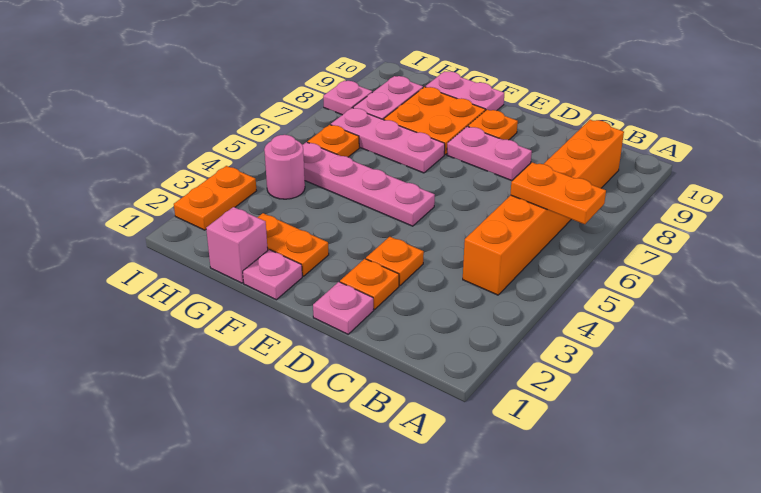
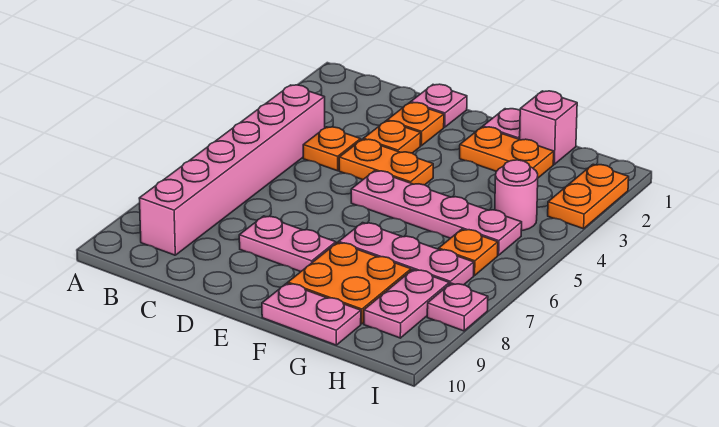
orange 1x2 plate [510,162,606,224] -> orange 1x2 plate moved to [339,139,433,185]
orange 1x6 brick [463,120,624,295] -> pink 1x6 brick [139,85,325,255]
orange 1x1 plate [468,110,518,140] -> orange 1x1 plate moved to [303,127,361,171]

